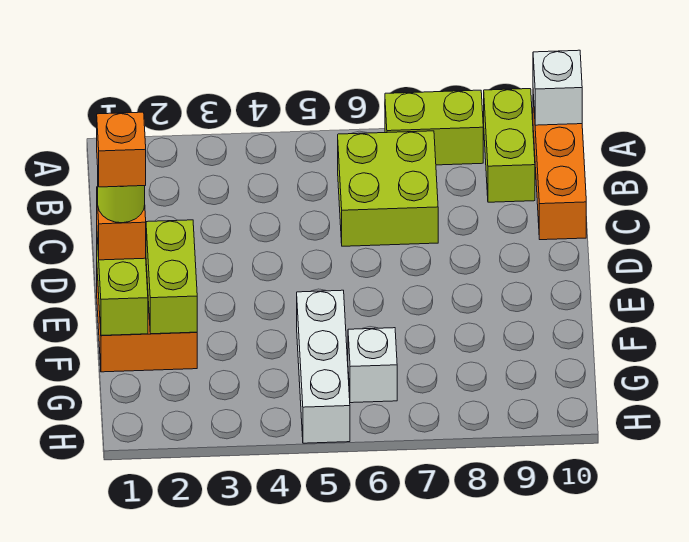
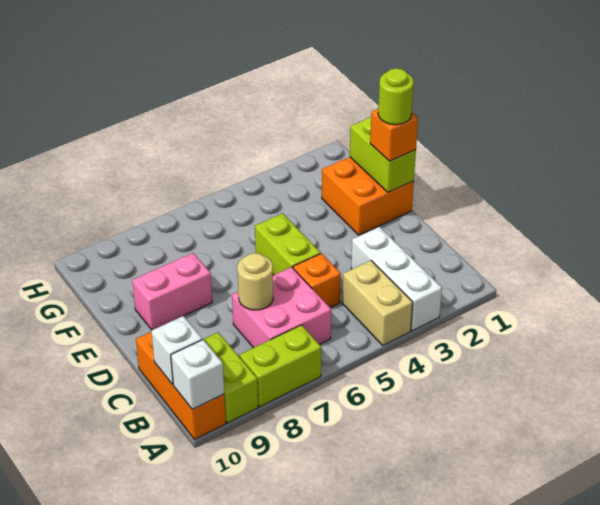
none -> tan 1x2 brick [342,261,413,345]
lime 2x2 brick [338,131,438,246] -> pink 2x2 brick [232,267,331,348]
none -> tan 1x1 round brick [237,253,273,310]
orange 1x1 brick [97,112,146,187] -> orange 1x1 brick moved to [293,253,341,308]
lime 1x2 brick [146,220,197,334] -> lime 1x2 brick moved to [255,213,321,275]
none -> pink 1x2 brick [132,253,212,330]
white 1x3 brick [297,290,350,443] -> white 1x3 brick moved to [351,227,442,331]
white 1x1 brick [348,328,397,403] -> white 1x1 brick moved to [151,316,202,385]

